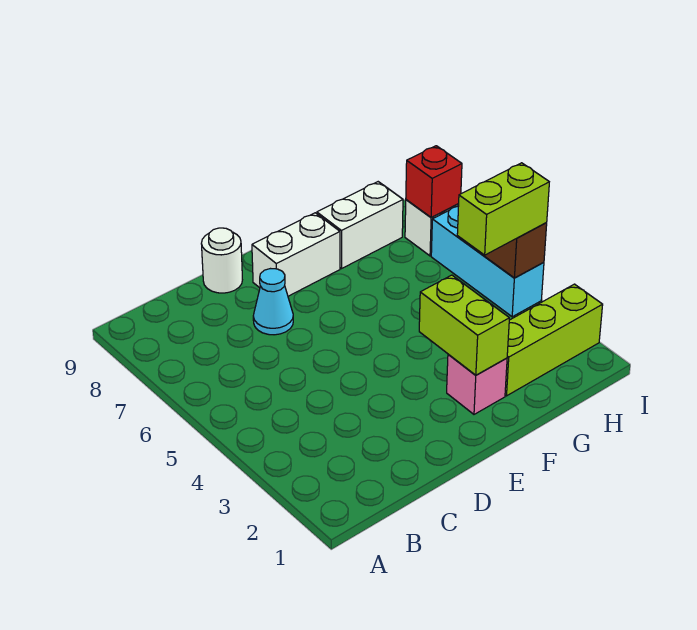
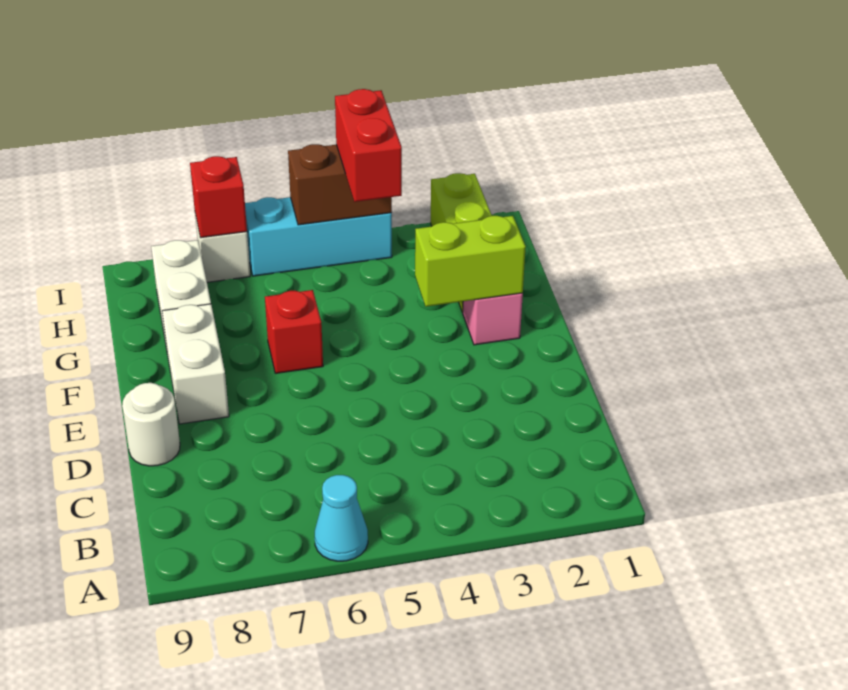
cyan 1x1 cone [253,269,293,335] -> cyan 1x1 cone moved to [315,475,368,561]
none -> red 1x1 brick [265,290,323,373]
lime 1x2 brick [457,163,549,255] -> red 1x2 brick [335,89,402,202]

